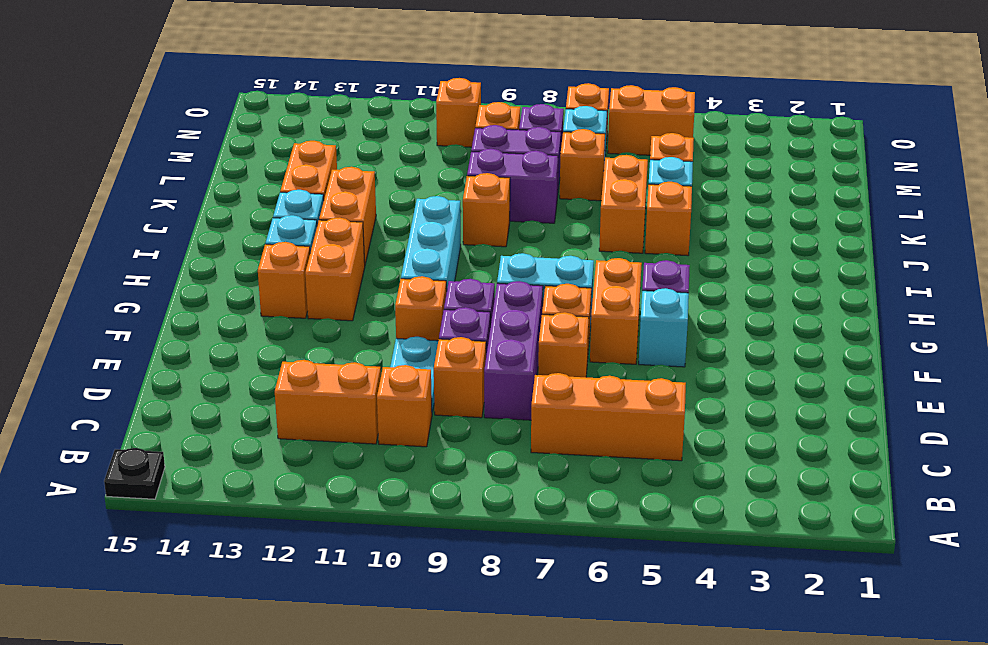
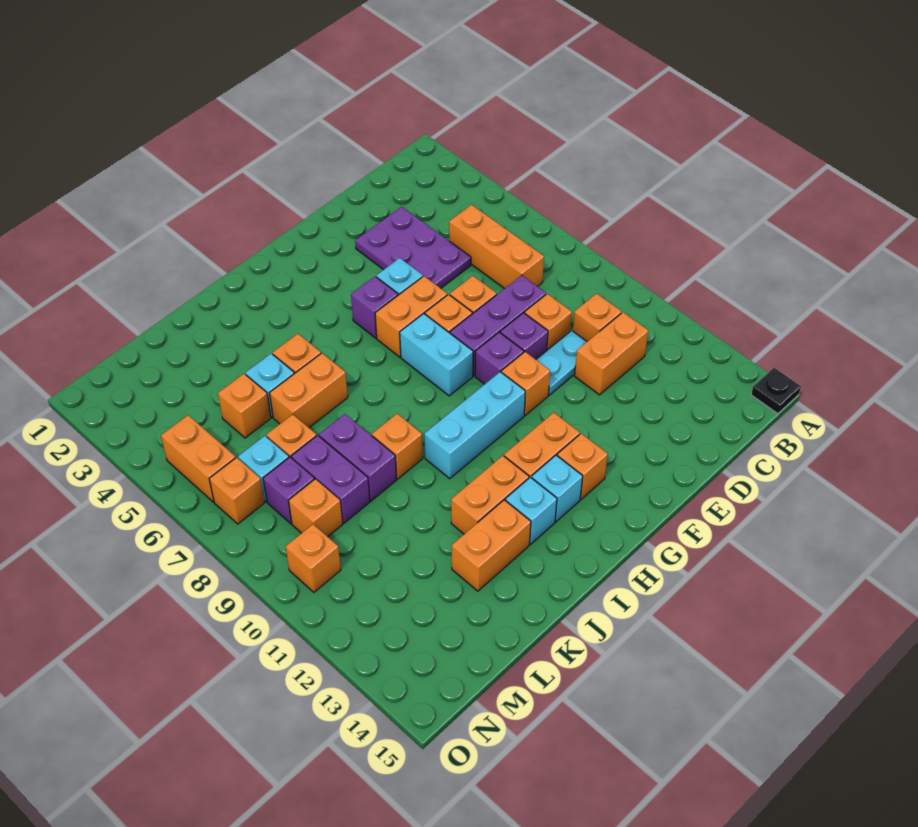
orange 1x2 brick [275,360,381,444] -> orange 1x2 brick turned to [575,312,648,395]
none -> purple 2x3 plate [355,207,471,288]

